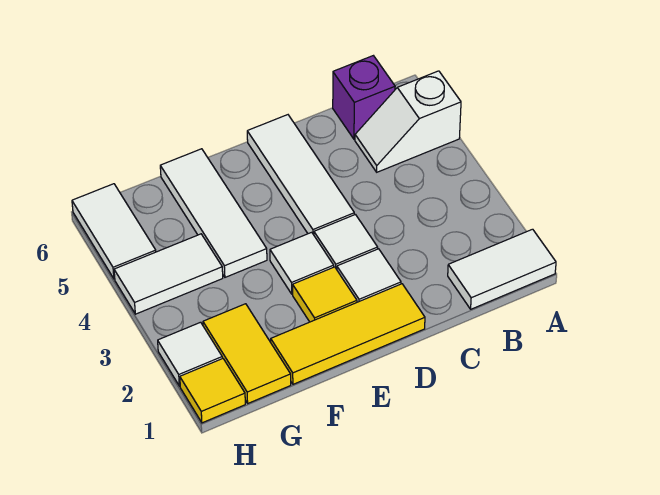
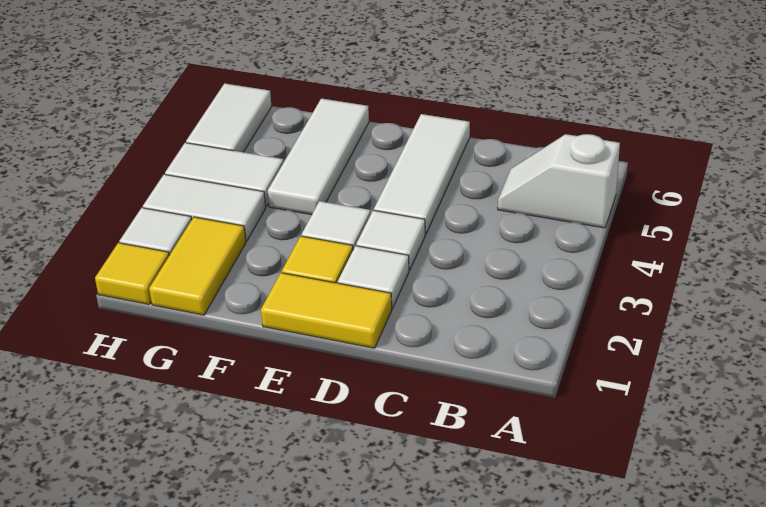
white 1x2 tile [448,229,556,309] -> white 1x2 tile moved to [143,174,266,241]
purple 1x1 brick [333,56,395,139] -> none
yellow 1x3 tile [271,284,425,384] -> yellow 1x2 tile [261,273,392,348]

